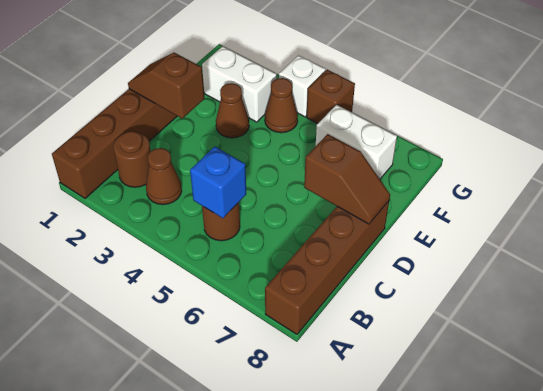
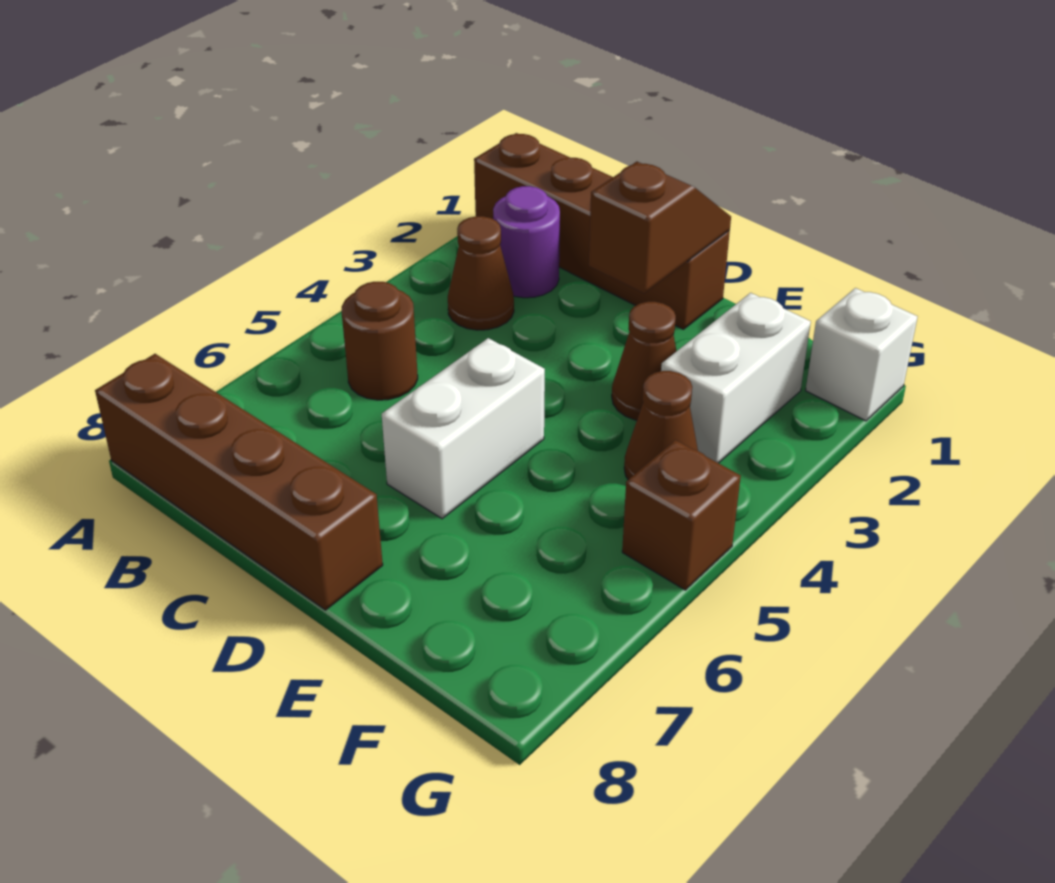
brown 1x1 round brick [113,131,151,187] -> purple 1x1 round brick [493,186,560,298]
blue 1x1 brick [190,146,246,218] -> none
brown 1x2 slope [304,134,390,224] -> none
white 1x2 brick [316,105,397,179] -> white 1x2 brick moved to [382,338,545,519]
white 1x1 brick [279,55,326,117] -> white 1x1 brick moved to [806,288,918,421]

